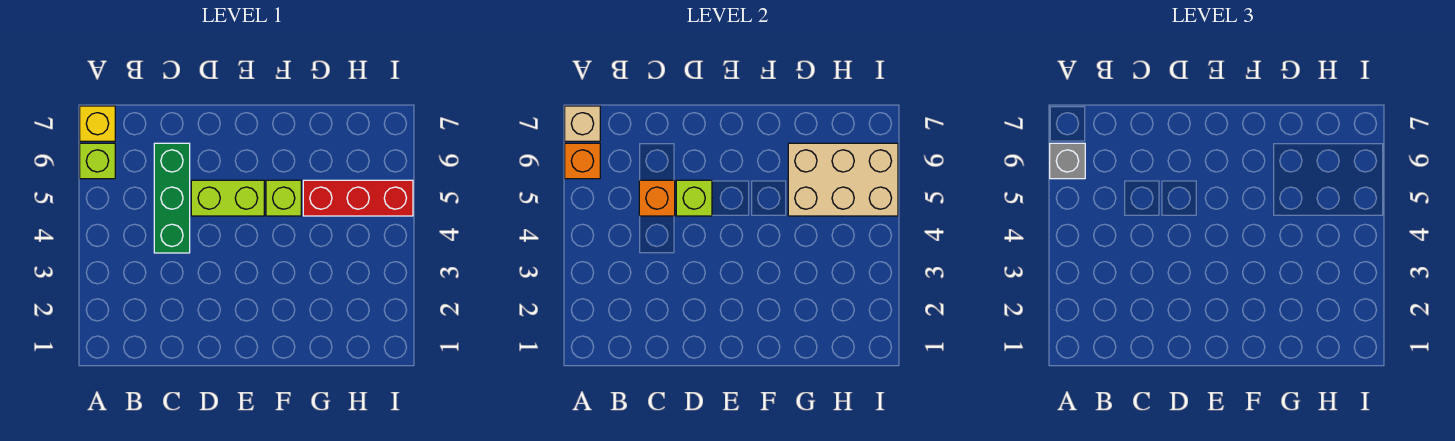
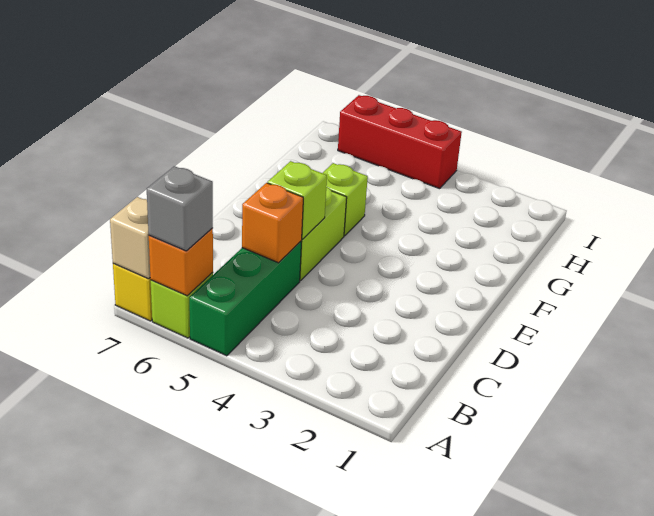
green 1x3 brick [154,143,190,253] -> green 1x3 brick turned to [189,241,302,356]
red 1x3 brick [303,180,413,216] -> red 1x3 brick turned to [338,95,462,189]
tan 2x3 brick [788,143,898,216] -> none

